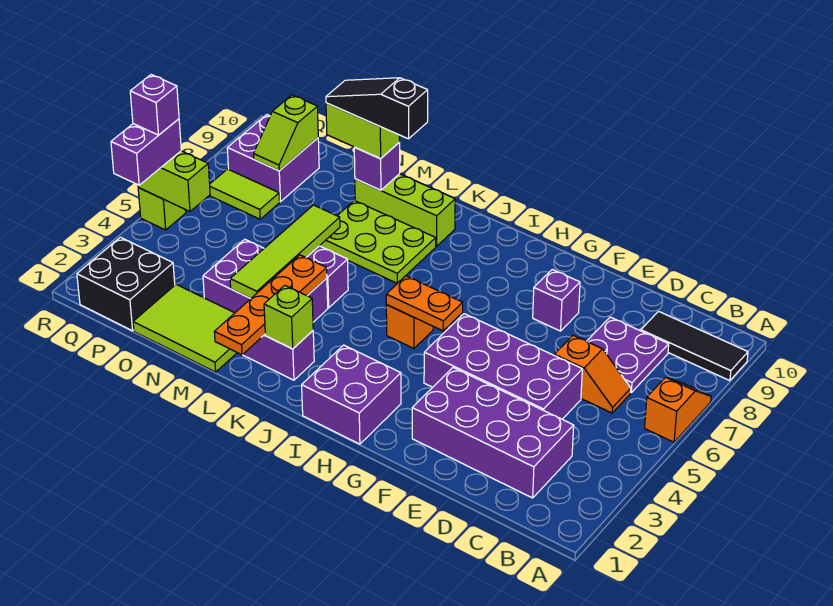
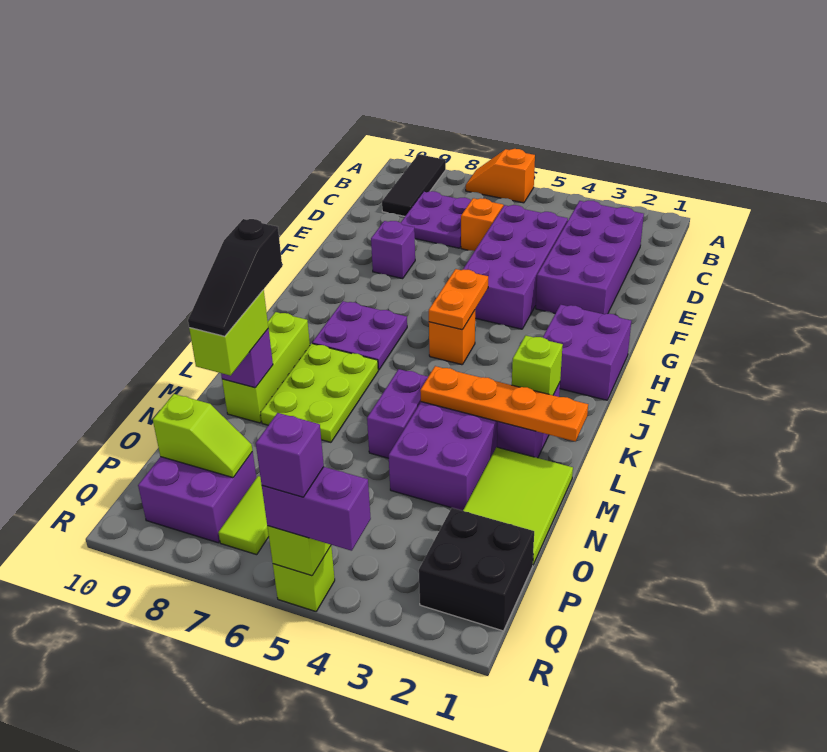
none -> purple 2x2 plate [312,301,407,370]
lime 1x4 tile [230,205,340,298] -> none

